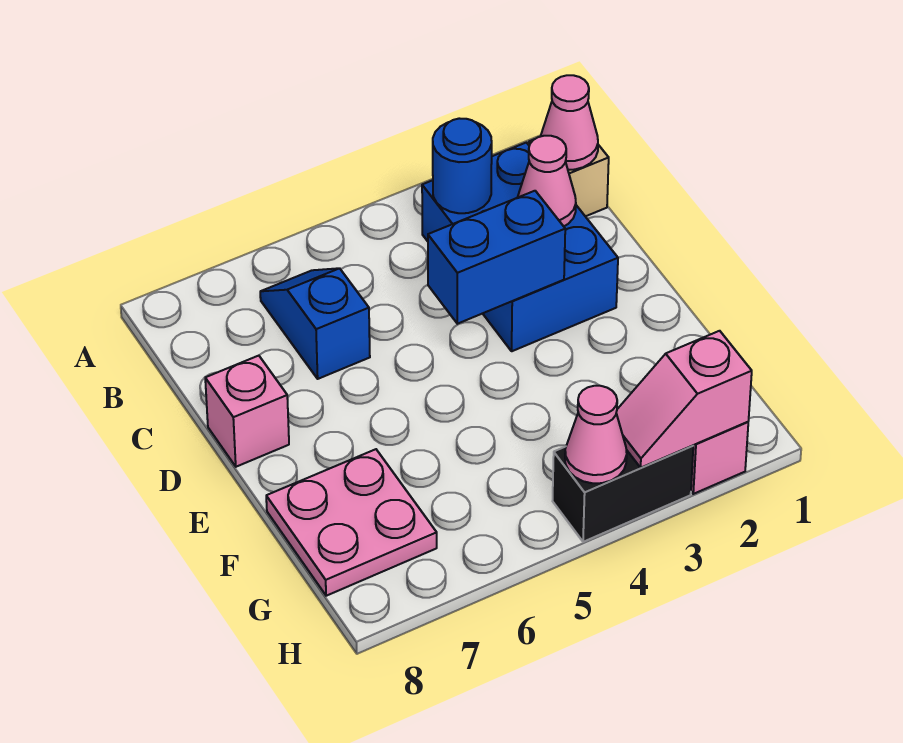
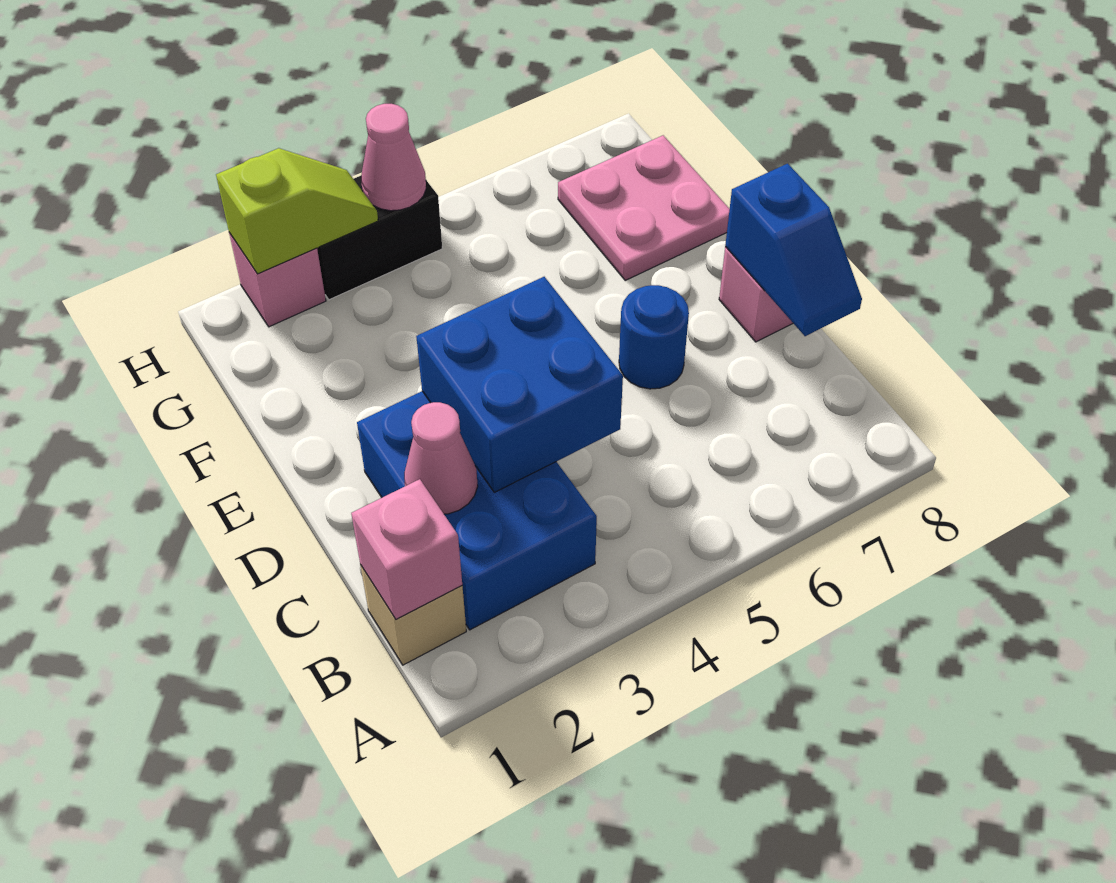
pink 1x1 cone [540,75,598,170] -> pink 1x1 brick [351,479,462,619]
blue 1x1 round brick [433,118,492,213] -> blue 1x1 round brick moved to [619,285,689,389]
blue 1x2 slope [260,268,370,379] -> blue 1x2 slope moved to [725,164,862,336]
blue 1x2 brick [428,191,565,324] -> blue 2x2 brick [416,277,623,492]
pink 1x2 slope [616,331,752,468] -> lime 1x2 slope [216,148,378,274]

